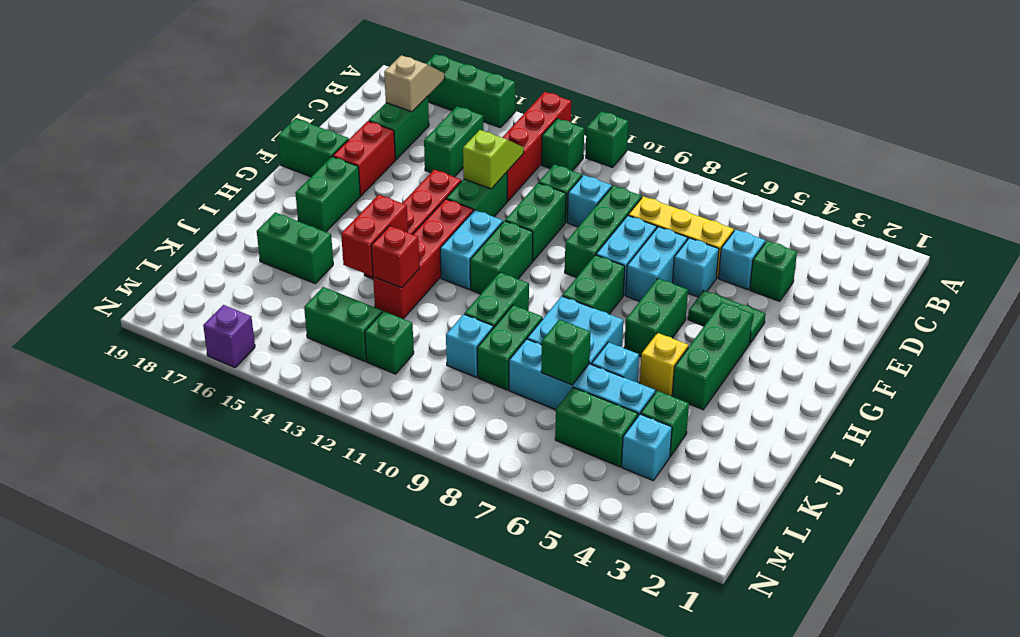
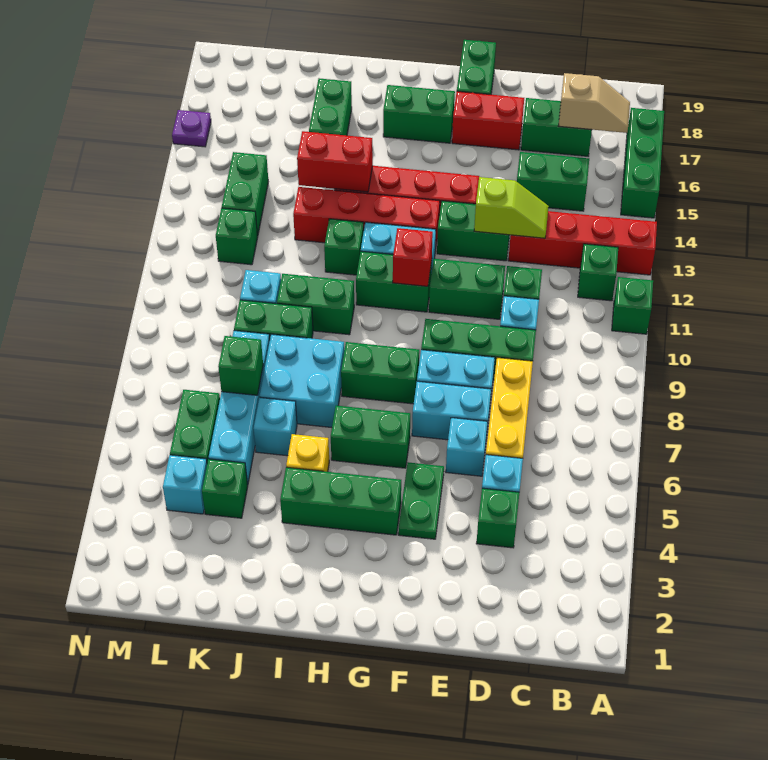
none -> green 1x1 brick [324,219,364,275]
red 1x1 brick [371,226,420,288] -> red 1x1 brick moved to [393,228,433,286]
purple 1x1 brick [203,305,255,367] -> purple 1x1 plate [172,110,211,147]

